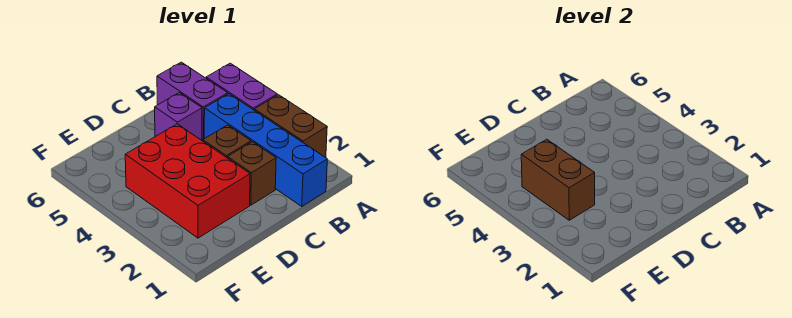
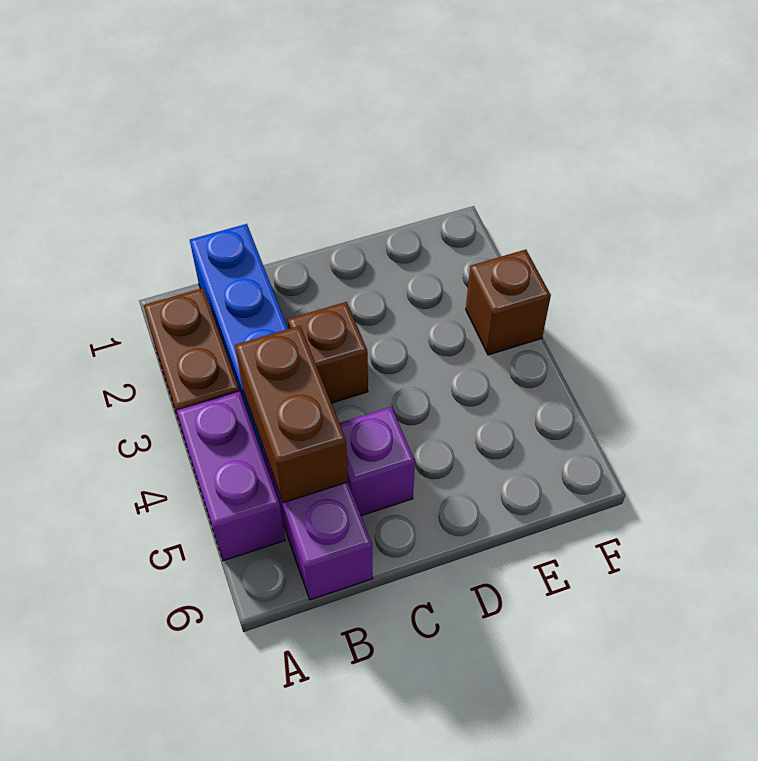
brown 1x1 brick [228,142,276,205] -> brown 1x1 brick moved to [466,250,551,355]
red 2x3 brick [125,124,250,238] -> none
brown 1x2 brick [521,139,595,220] -> brown 1x2 brick moved to [235,326,348,503]

